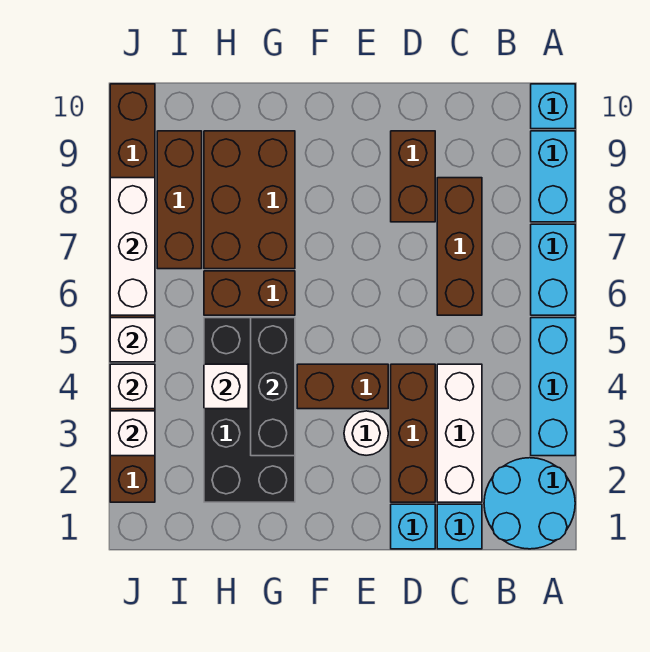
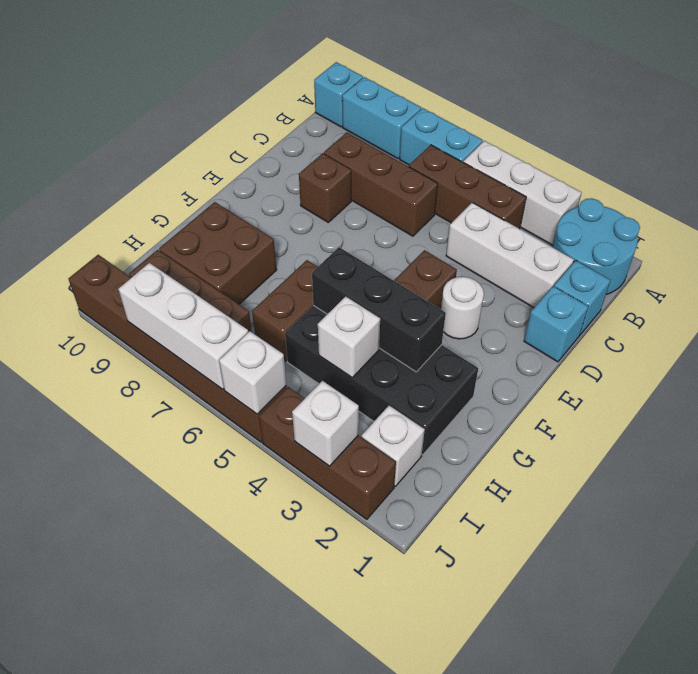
cyan 1x3 brick [531,318,575,456] -> white 1x3 brick [463,141,582,245]
brown 1x3 brick [391,364,435,502] -> brown 1x3 brick moved to [409,145,526,229]
brown 1x2 brick [391,131,435,222] -> brown 1x1 brick [299,153,351,222]
brown 2x3 brick [204,131,295,269] -> brown 2x2 brick [159,202,277,304]
white 1x1 brick [110,364,155,409] -> white 1x1 brick moved to [362,406,425,486]

